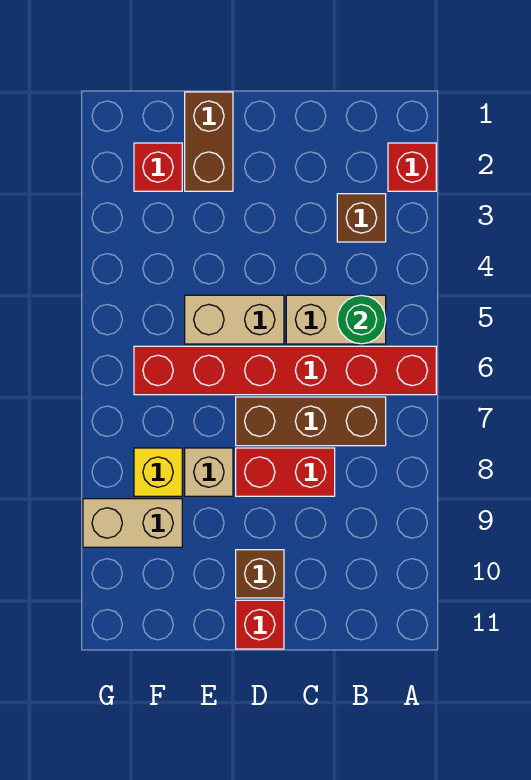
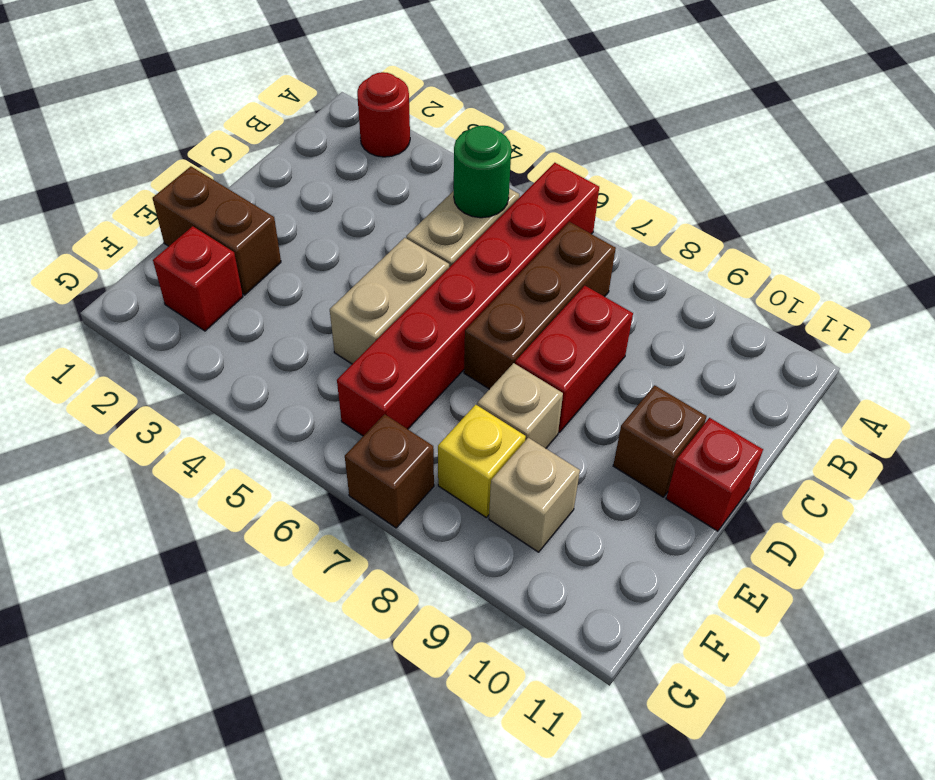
red 1x1 brick [388,143,436,191] -> red 1x1 round brick [357,72,410,157]
brown 1x1 brick [337,194,386,242] -> brown 1x1 brick moved to [345,414,434,528]
tan 1x2 brick [83,499,182,547] -> tan 1x1 brick [489,438,580,552]

